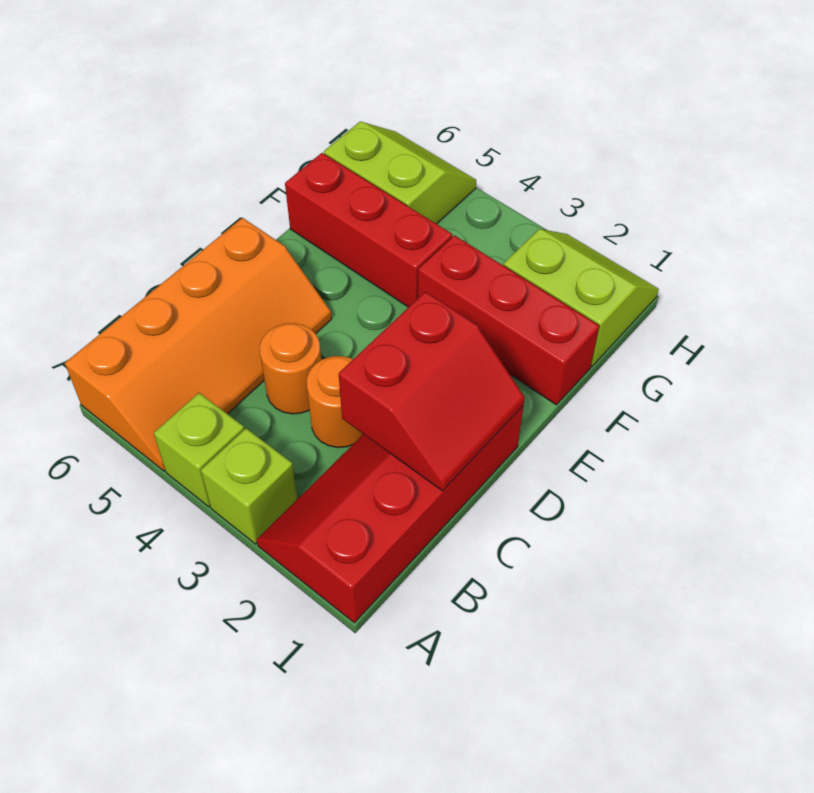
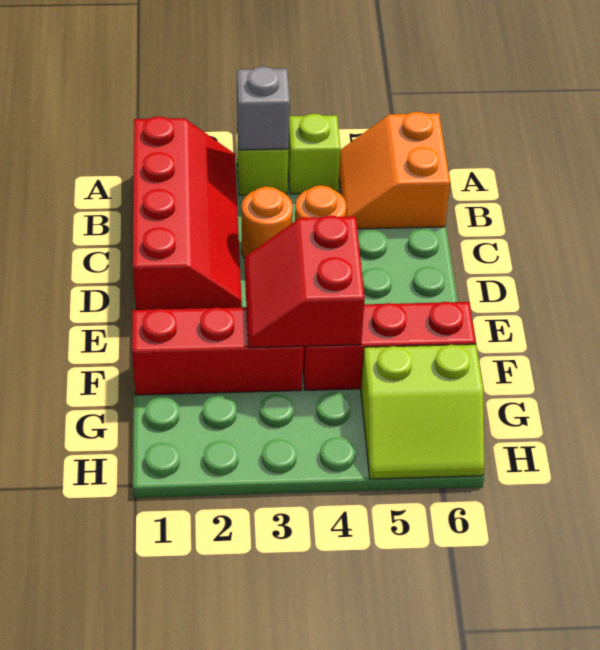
none -> grey 1x1 brick [237,67,290,150]
orange 2x4 slope [65,218,332,471] -> orange 2x2 slope [339,112,450,229]
red 2x2 slope [339,292,525,491] -> red 2x2 slope moved to [244,215,365,348]
lime 2x2 slope [503,229,659,367] -> none

